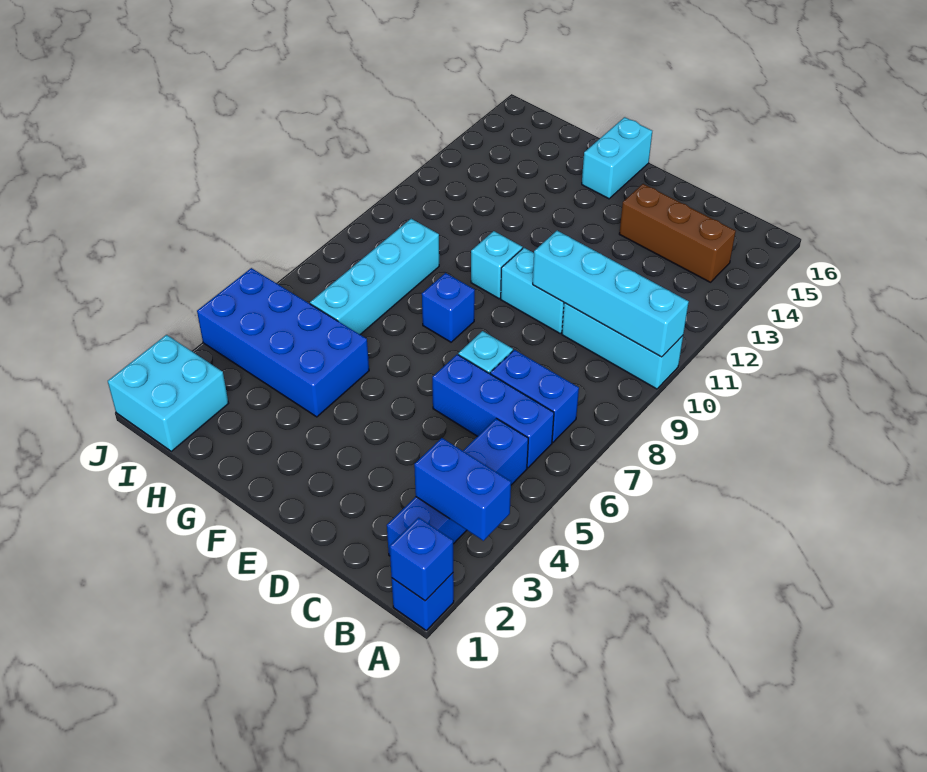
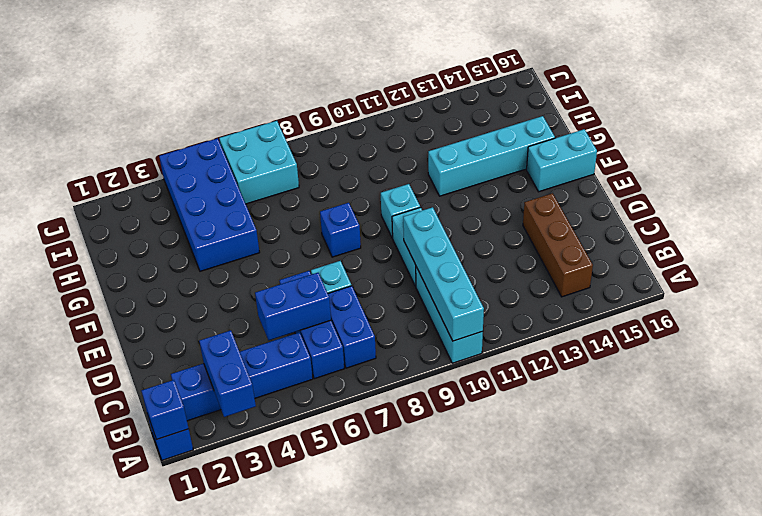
none -> blue 1x2 brick [255,273,331,340]
cyan 1x4 brick [310,219,439,334] -> cyan 1x4 brick moved to [428,116,555,196]
cyan 2x2 brick [108,335,229,451] -> cyan 2x2 brick moved to [219,121,299,204]

